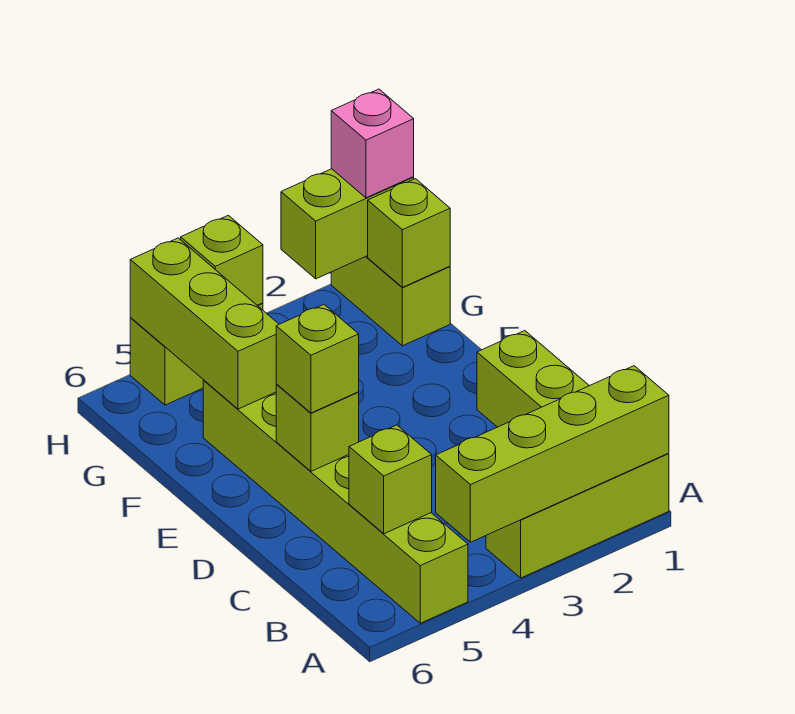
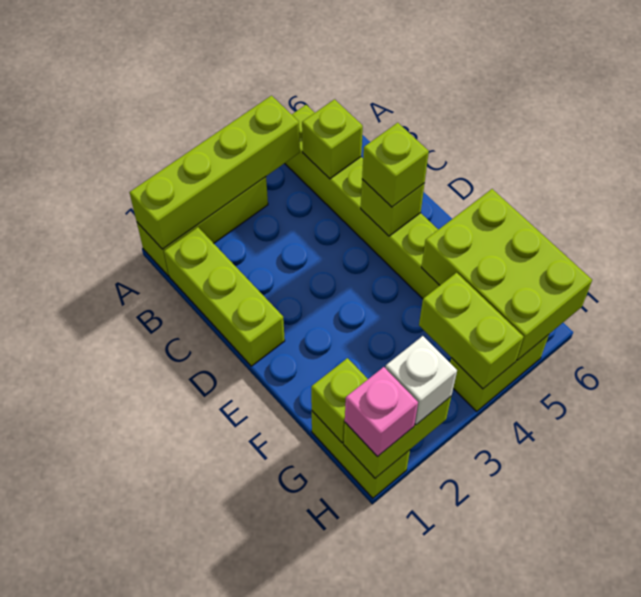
lime 1x3 brick [130,238,279,409] -> lime 2x3 brick [421,189,592,360]
none -> white 1x1 brick [385,336,457,425]
lime 1x1 brick [181,215,263,305] -> lime 1x2 brick [419,273,524,389]

